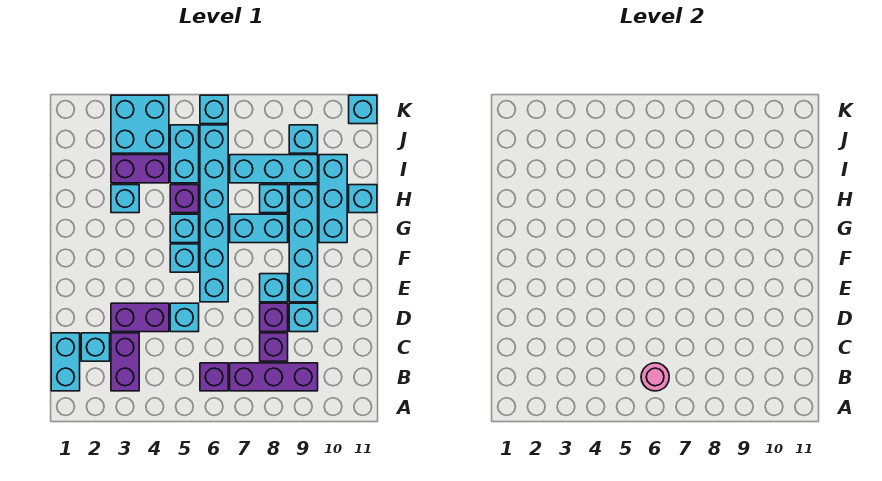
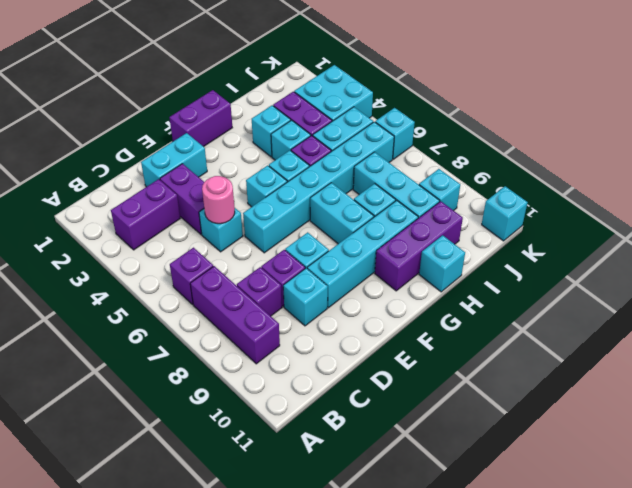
cyan 1x2 brick [51,333,80,391] -> cyan 1x2 brick moved to [141,133,207,187]
pink 1x1 round brick [641,363,669,391] -> pink 1x1 round brick moved to [202,176,235,224]
cyan 1x1 brick [81,333,110,361] -> cyan 1x1 brick moved to [271,120,311,160]
none -> purple 1x2 brick [169,90,232,147]
cyan 1x3 brick [319,155,347,243] -> purple 1x3 brick [375,201,463,291]

